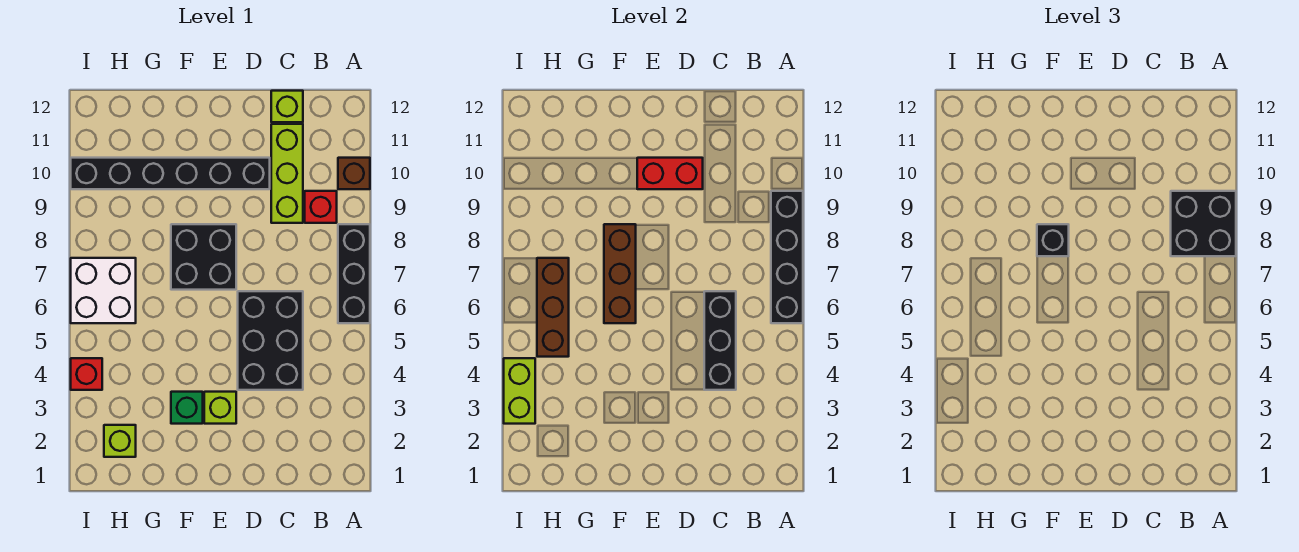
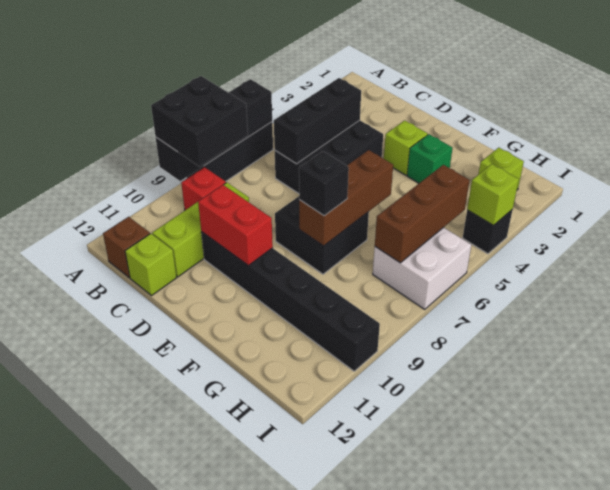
brown 1x1 brick [338,158,370,189] -> brown 1x1 brick moved to [103,217,150,278]
lime 1x2 brick [504,358,535,424] -> lime 1x1 brick [467,164,519,226]
red 1x1 brick [71,358,102,390] -> black 1x1 brick [463,209,513,254]

